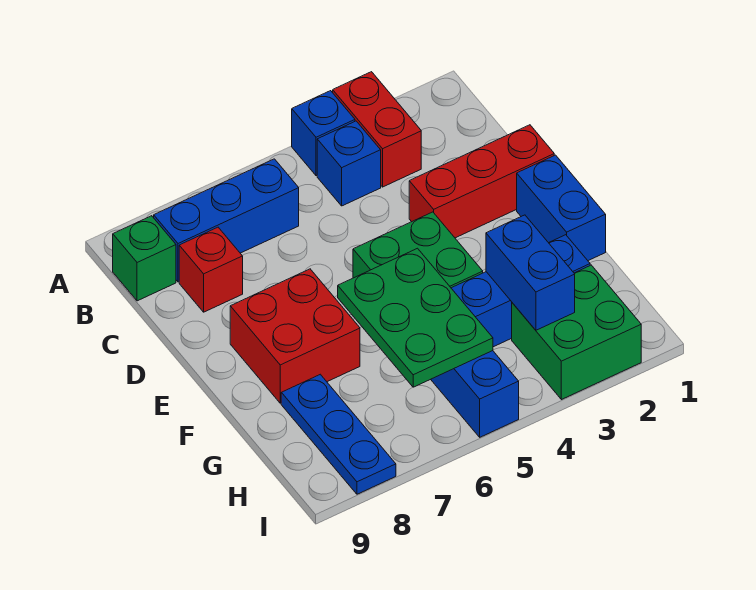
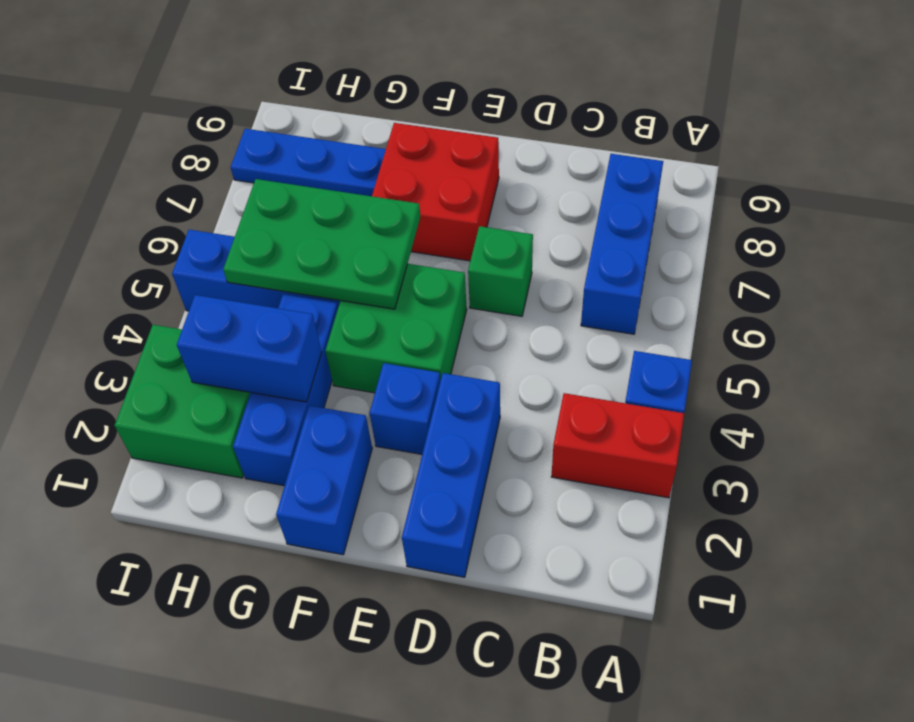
blue 1x1 brick [317,121,381,206] -> blue 1x1 brick moved to [370,363,441,454]
green 1x1 brick [113,216,176,301] -> green 1x1 brick moved to [468,226,533,316]
red 1x1 brick [179,227,243,312] -> none
red 1x3 brick [409,125,554,238] -> blue 1x3 brick [402,373,500,577]
blue 1x2 brick [517,155,606,261] -> blue 1x2 brick turned to [276,406,372,555]

